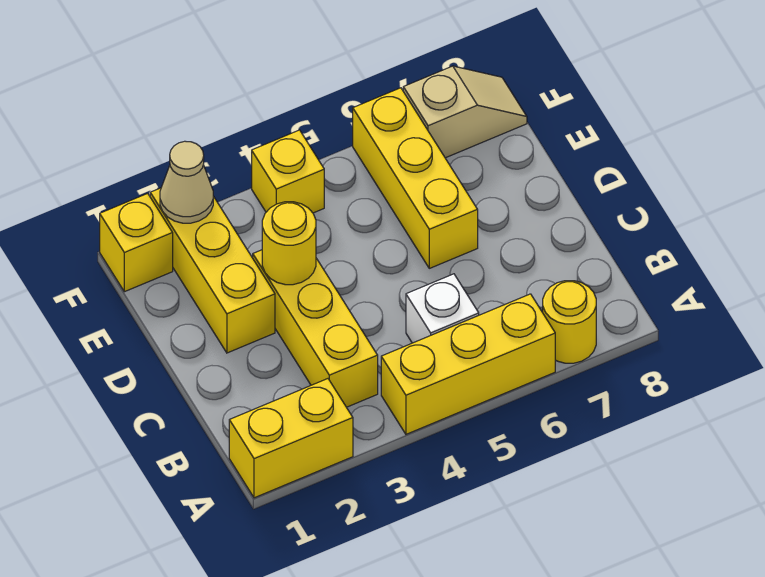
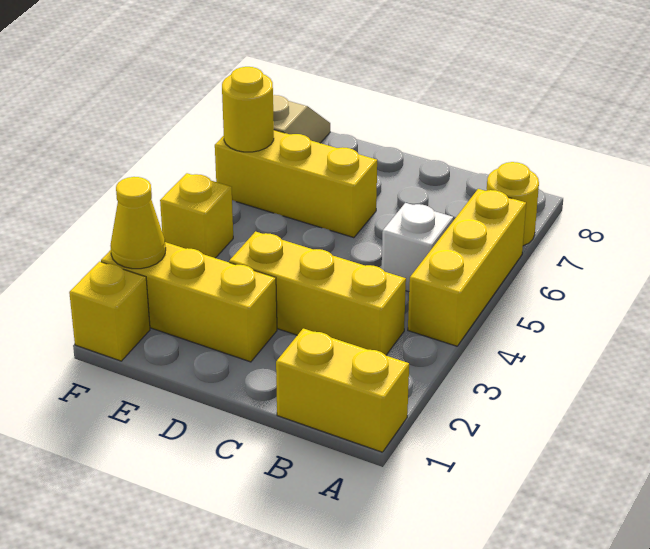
yellow 1x2 brick [229,379,353,498] -> yellow 1x2 brick turned to [276,329,409,452]
yellow 1x1 round brick [262,202,316,285] -> yellow 1x1 round brick moved to [222,67,274,152]
tan 1x1 cone [160,141,213,223] -> yellow 1x1 cone [110,177,166,269]

